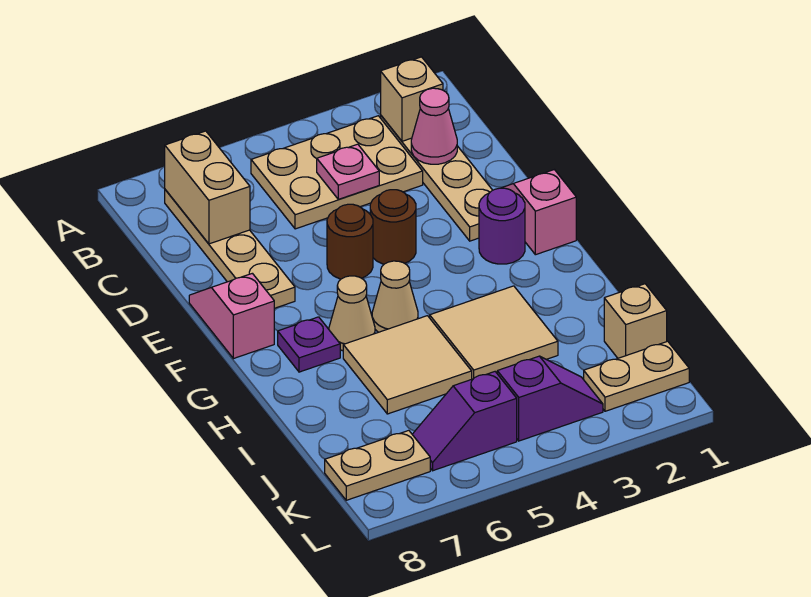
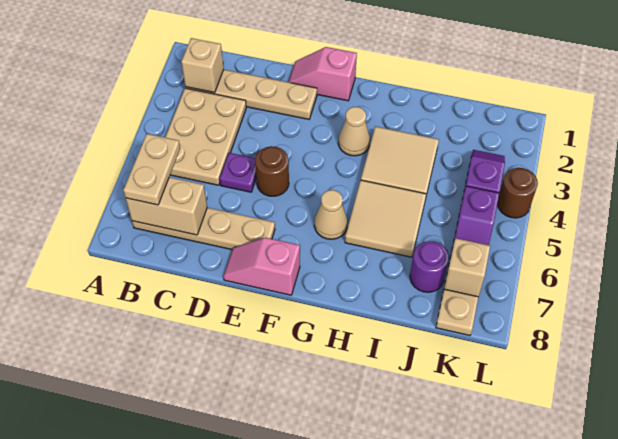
pink 1x1 cone [411,88,457,164] -> none
pink 1x1 plate [317,144,379,199] -> none
brown 1x1 round brick [370,190,416,264] -> brown 1x1 round brick moved to [498,168,538,218]
purple 1x1 round brick [479,188,525,264] -> purple 1x1 round brick moved to [410,241,449,292]
tan 1x1 cone [372,261,418,332] -> tan 1x1 cone moved to [338,107,370,156]
purple 1x1 plate [278,317,340,372] -> purple 1x1 plate moved to [220,153,256,192]
tan 1x1 brick [604,284,667,358] -> tan 1x1 brick moved to [444,238,490,297]
tan 1x2 plate [584,341,689,411] -> tan 1x2 plate moved to [123,134,180,205]

